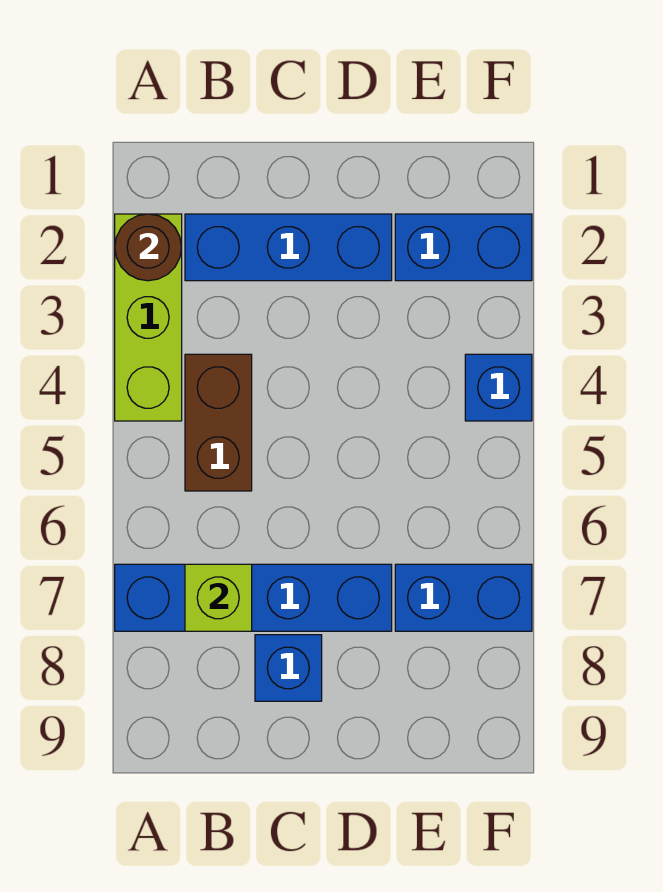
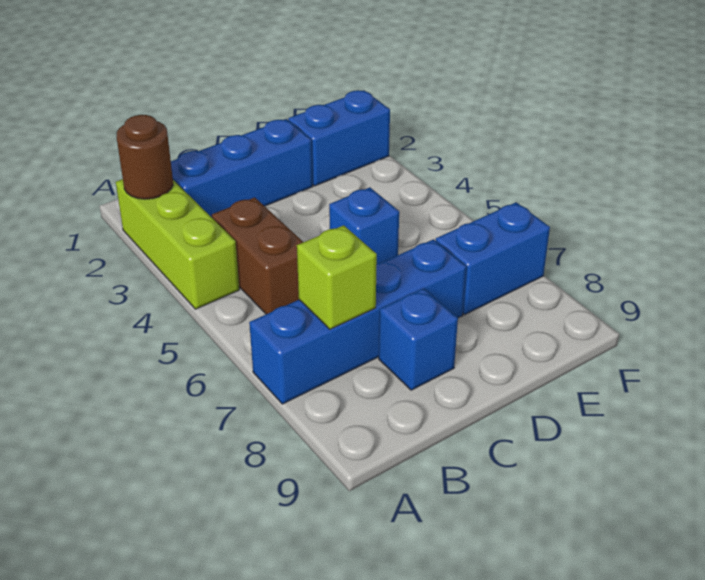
blue 1x1 brick [465,354,532,421] -> blue 1x1 brick moved to [329,187,399,263]

